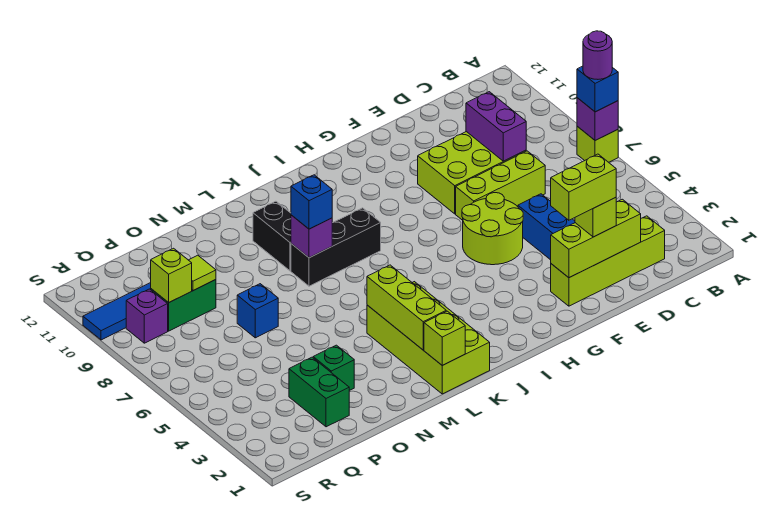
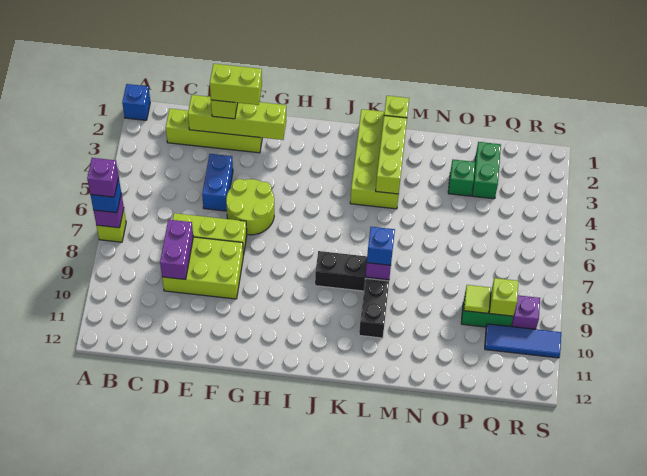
purple 1x1 round brick [583,31,612,79] -> purple 1x1 brick [87,158,119,197]
lime 1x3 brick [551,199,641,278] -> lime 1x4 brick [188,95,286,140]
blue 1x1 brick [237,284,278,338] -> blue 1x1 brick moved to [122,84,150,120]

